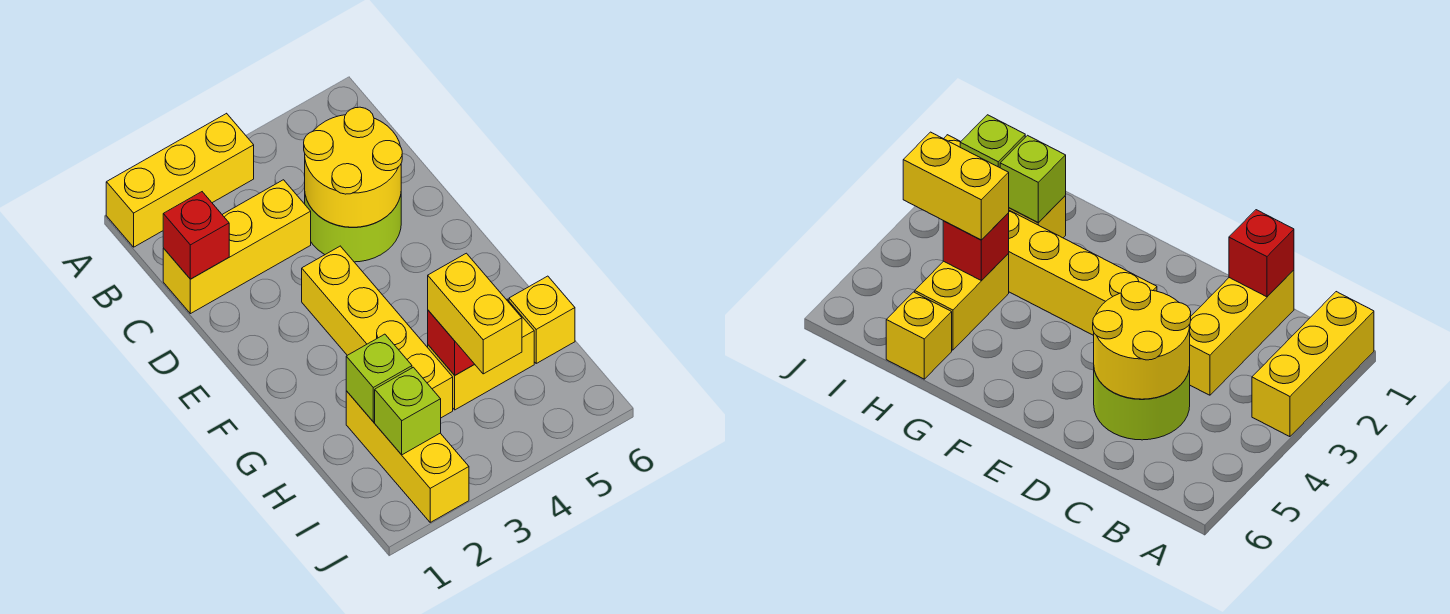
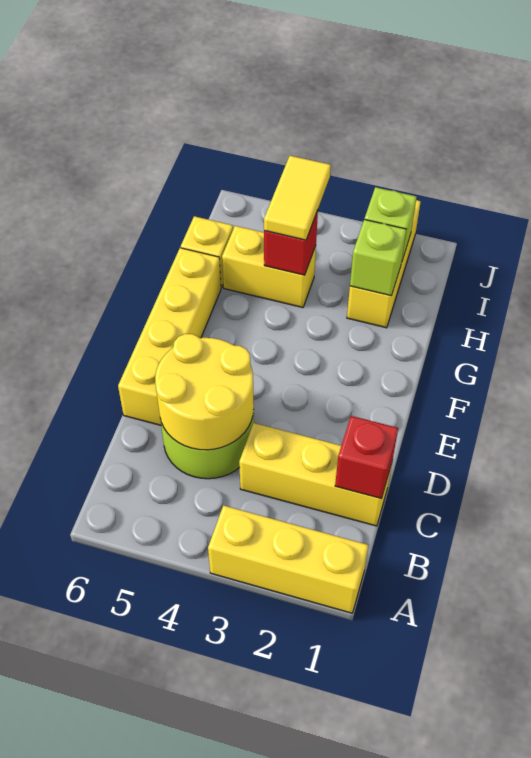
yellow 1x4 brick [302,246,453,418] -> yellow 1x4 brick moved to [118,248,221,425]
yellow 1x2 brick [428,253,522,374] -> yellow 1x2 tile [264,156,331,240]

